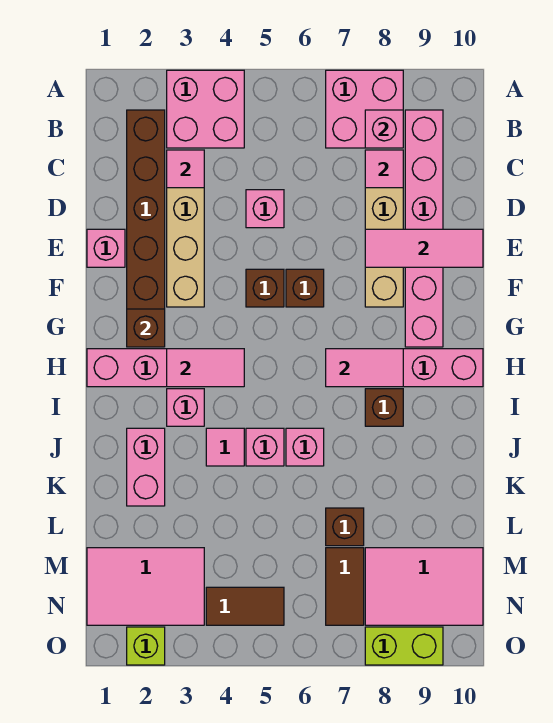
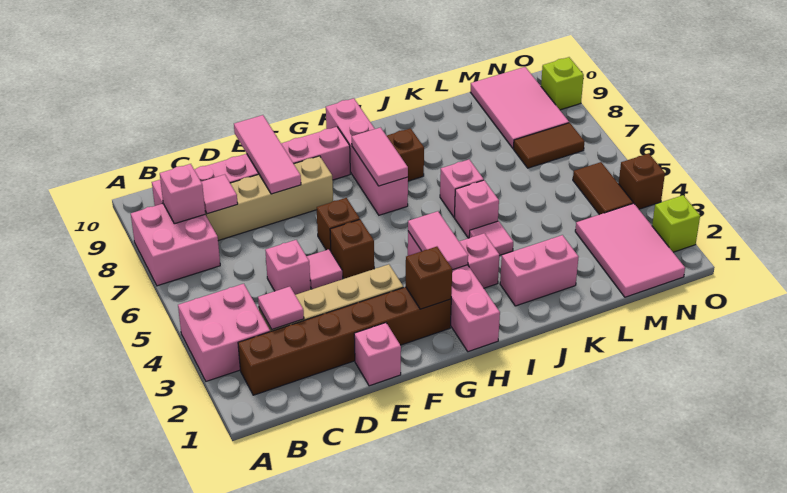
none -> pink 1x1 tile [307,249,343,289]
brown 1x1 brick [326,508,364,546] -> brown 1x1 brick moved to [619,153,665,209]
lime 1x2 brick [365,627,443,665] -> lime 1x1 brick [541,57,584,110]

